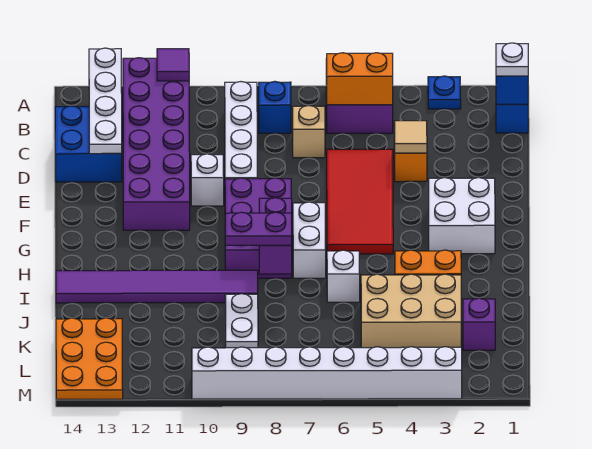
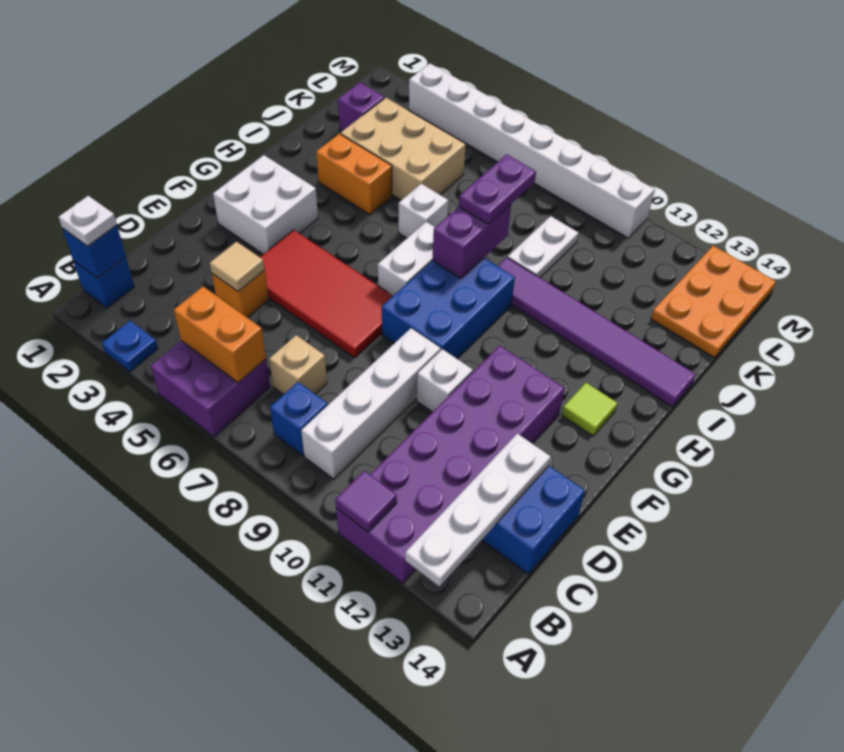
red 2x4 tile [327,149,393,254] -> red 2x4 tile turned to [260,230,393,358]
purple 2x3 brick [225,178,292,278] -> blue 2x3 brick [382,258,515,359]
none -> lime 1x1 tile [562,383,617,436]
purple 1x2 plate [225,212,292,246] -> purple 1x2 plate turned to [459,154,536,224]

